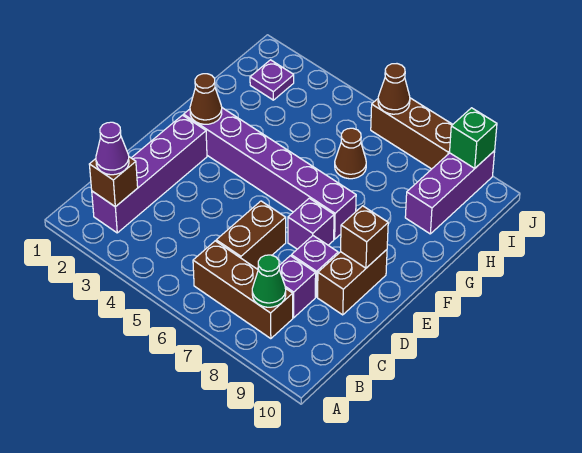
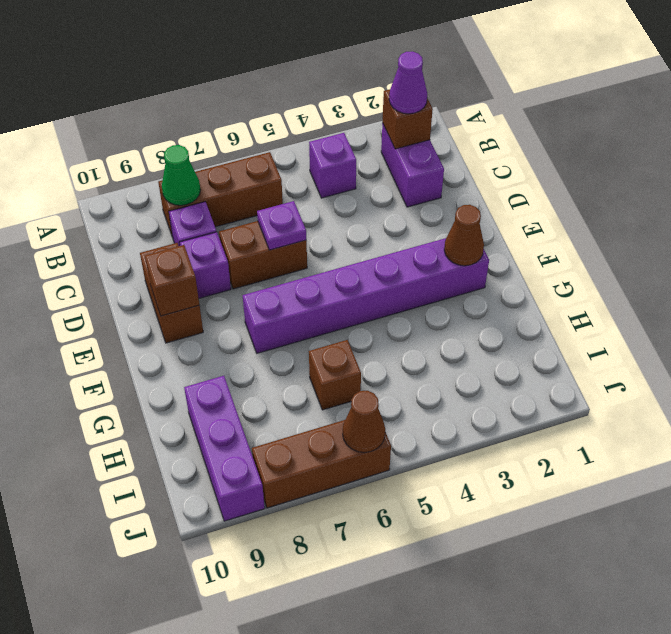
purple 1x4 brick [92,115,207,233] -> purple 1x2 brick [381,123,444,207]
brown 1x2 brick [216,201,286,269] -> brown 1x2 brick turned to [219,221,307,289]
purple 1x1 brick [288,198,334,249] -> purple 1x1 brick moved to [309,133,356,198]
brown 1x1 cone [335,128,366,179] -> brown 1x1 brick [309,340,361,410]
purple 1x1 plate [250,60,294,100] -> purple 1x1 plate moved to [257,201,306,250]
green 1x1 brick [450,108,497,168] -> none

